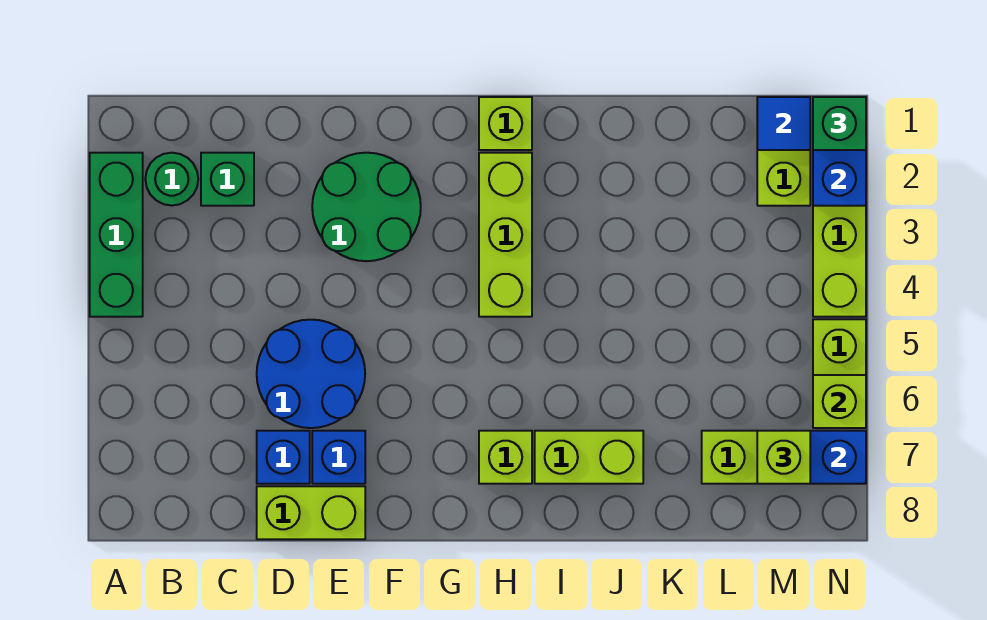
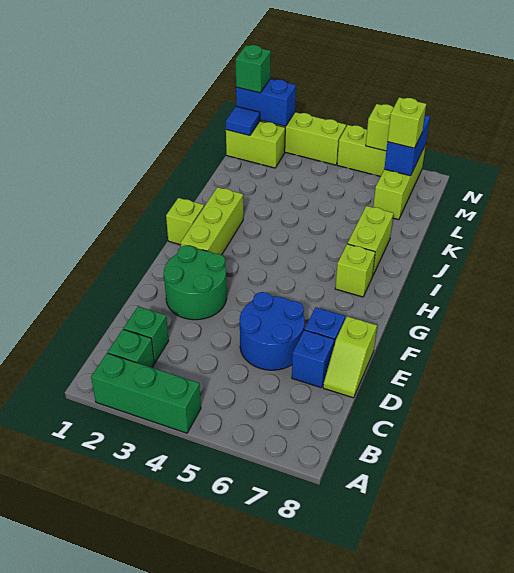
green 1x1 round brick [145,153,198,206] -> green 1x1 brick [108,329,154,368]
lime 1x2 brick [257,486,365,539] -> lime 1x2 slope [323,316,377,398]
lime 1x3 brick [479,153,532,317] -> lime 1x3 brick turned to [181,187,243,255]

